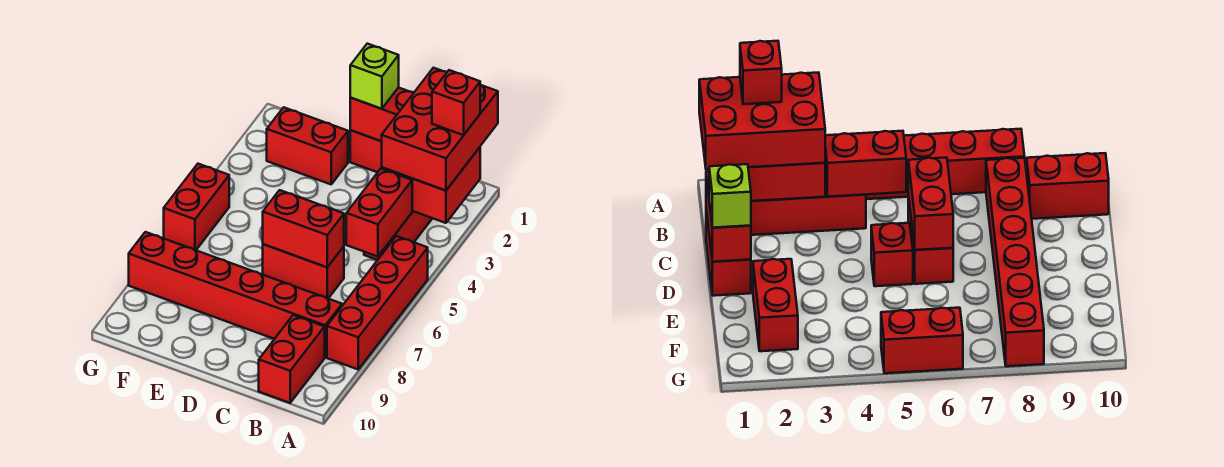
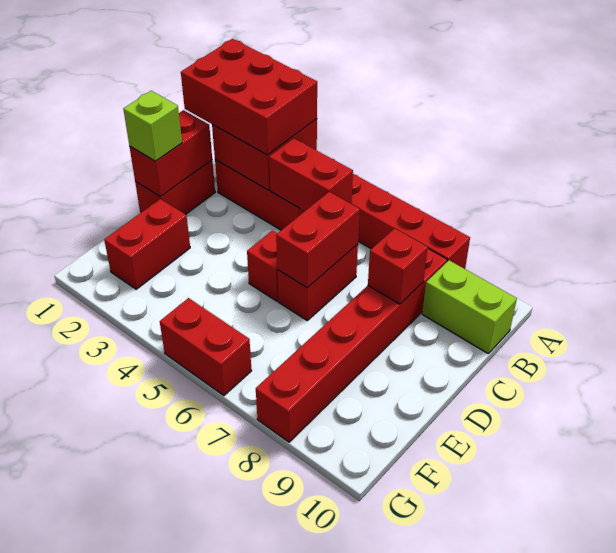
red 1x1 brick [432,70,480,135] -> red 1x1 brick moved to [368,228,428,304]
red 1x2 brick [259,315,325,403] -> lime 1x2 brick [422,260,517,353]

